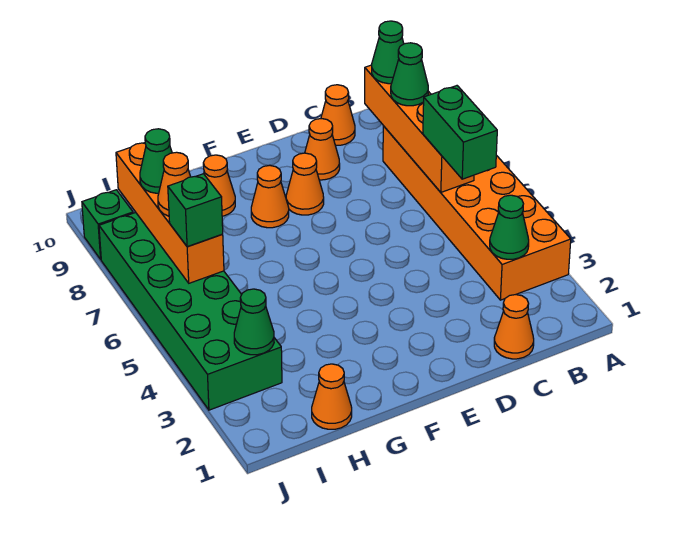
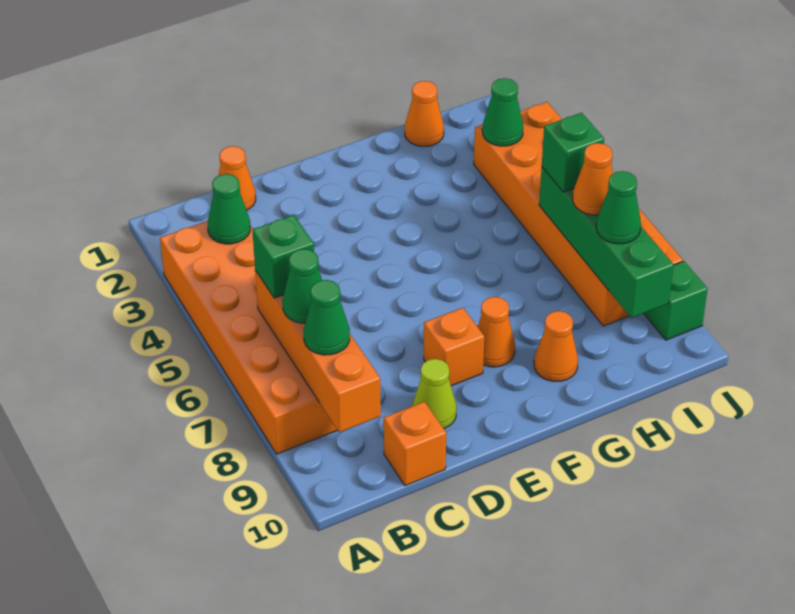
green 1x2 brick [423,86,497,179] -> green 1x1 brick [253,215,314,298]
green 1x1 cone [372,21,404,84] -> green 1x1 cone moved to [283,249,322,323]
orange 1x1 cone [321,85,355,146] -> orange 1x1 brick [384,402,446,486]
orange 1x1 cone [305,119,340,180] -> lime 1x1 cone [412,359,457,428]
orange 1x1 cone [286,153,324,215] -> orange 1x1 brick [424,308,484,386]
green 2x6 brick [99,212,282,410] -> orange 2x6 brick [474,102,683,326]
orange 1x4 brick [116,143,224,283] -> green 1x4 brick [539,167,674,318]

